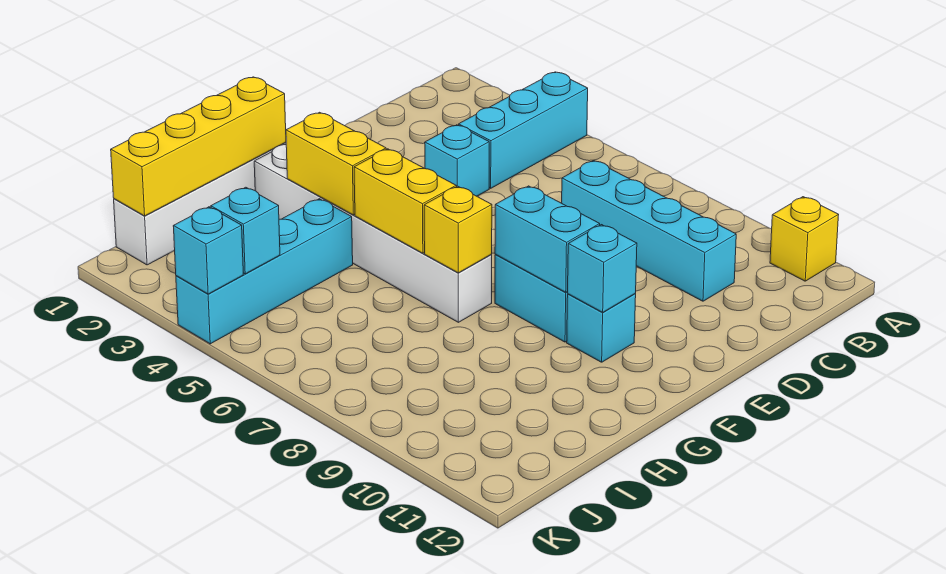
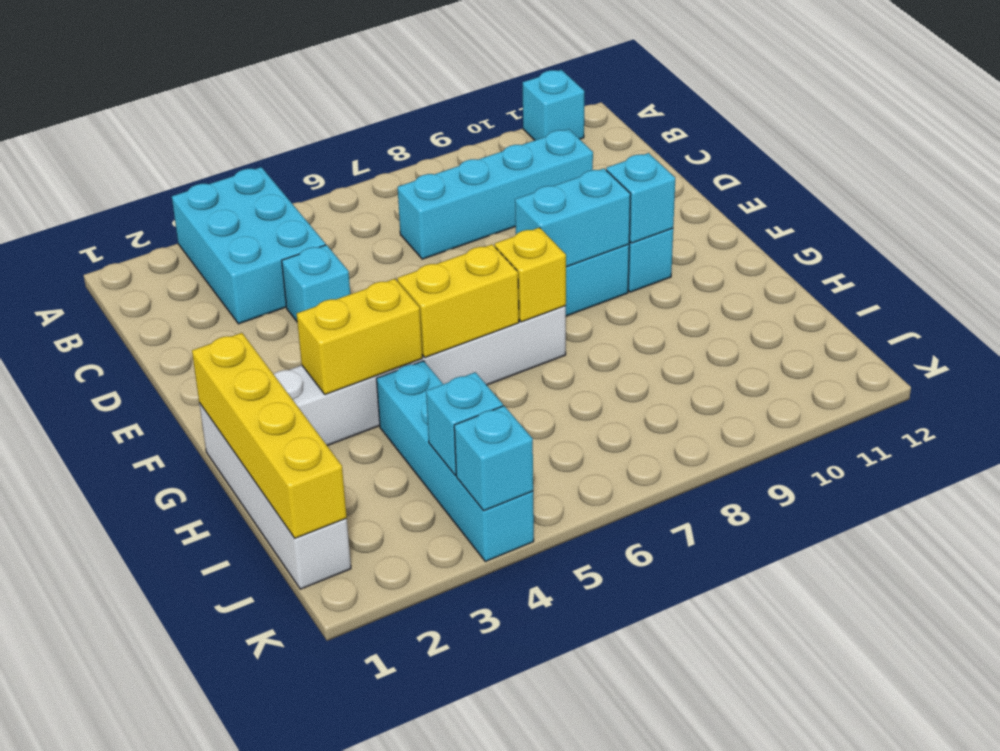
cyan 1x3 brick [459,72,588,188] -> cyan 2x3 brick [172,167,326,324]
yellow 1x1 brick [770,197,838,281] -> cyan 1x1 brick [523,70,584,140]

